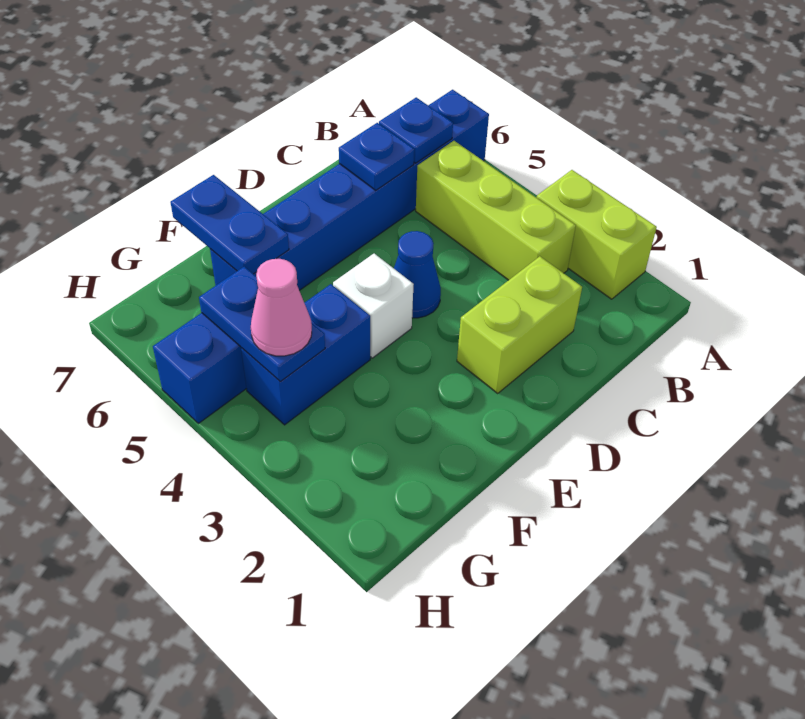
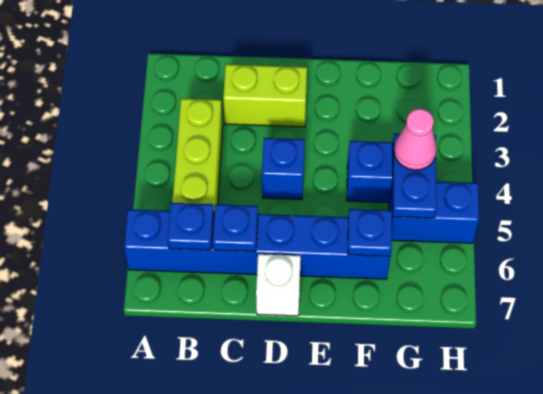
lime 1x2 brick [537,170,657,299] -> none
blue 1x1 cone [394,231,441,318] -> blue 1x1 brick [262,138,305,199]
white 1x1 brick [333,254,414,358] -> white 1x1 brick moved to [256,254,301,316]
blue 1x2 plate [170,175,289,274] -> blue 1x1 plate [348,209,392,256]

